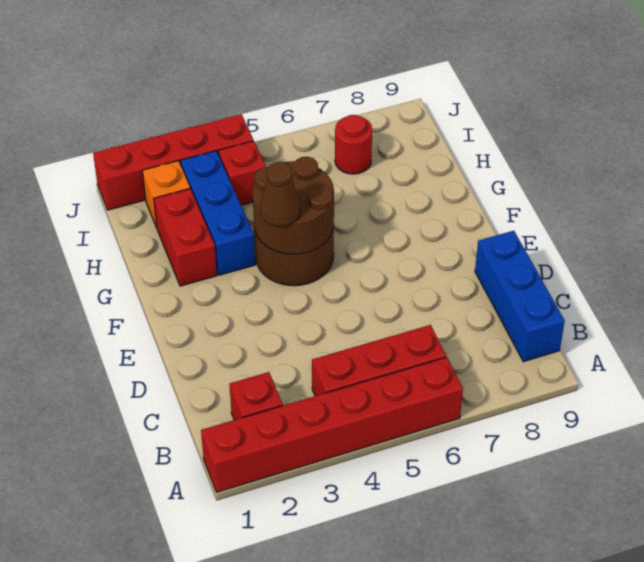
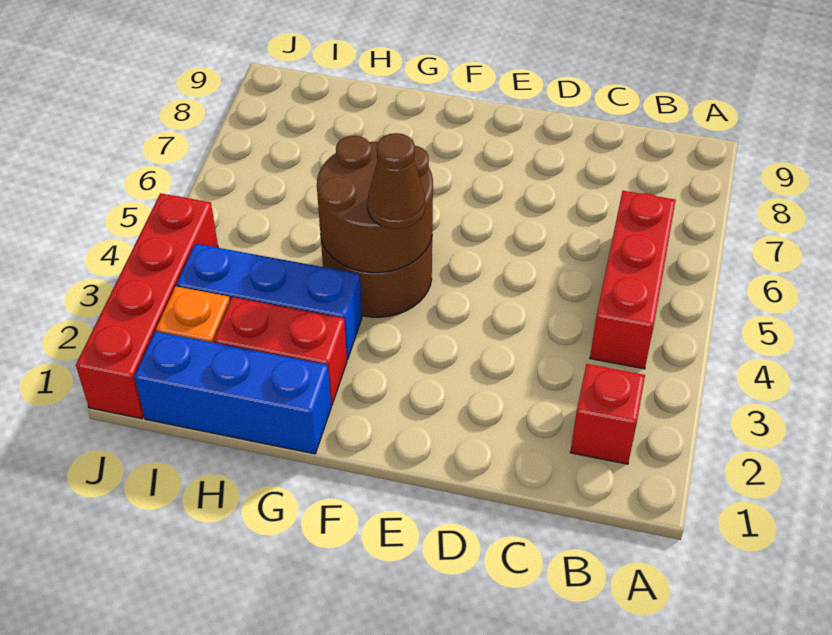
red 1x6 brick [201,357,463,492] -> none
blue 1x3 brick [475,231,565,362] -> blue 1x3 brick moved to [134,332,331,454]
red 1x1 brick [218,141,266,205] -> none
red 1x1 round brick [335,115,372,174] -> none

